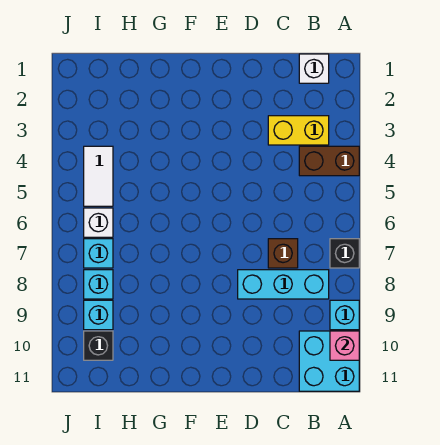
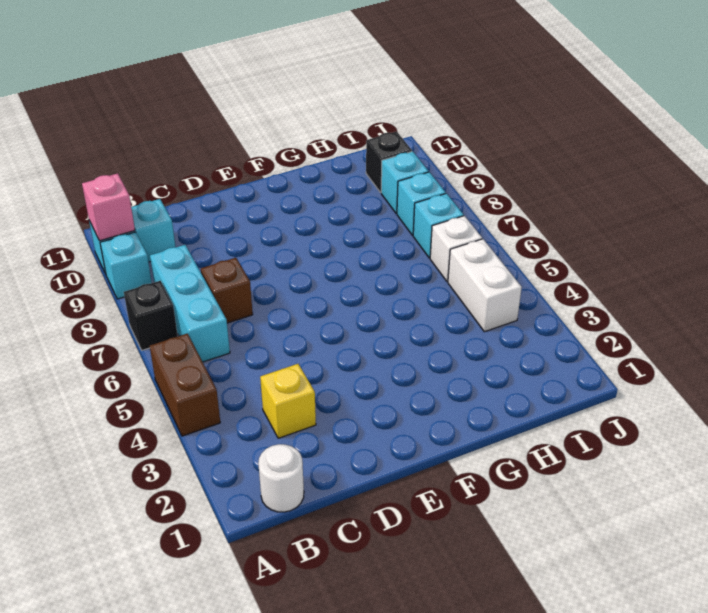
brown 1x2 brick [299,146,359,176] -> brown 1x2 brick turned to [150,333,220,436]
cyan 2x2 brick [299,331,359,391] -> cyan 1x2 brick [89,199,175,274]
white 1x1 brick [299,54,329,83] -> white 1x1 round brick [258,444,304,512]
yellow 1x2 brick [268,116,329,145] -> yellow 1x1 brick [260,364,316,438]
cyan 1x3 brick [238,270,329,299] -> cyan 1x3 brick turned to [150,245,230,362]
white 1x2 tile [84,146,113,206] -> white 1x2 brick [448,239,522,332]

